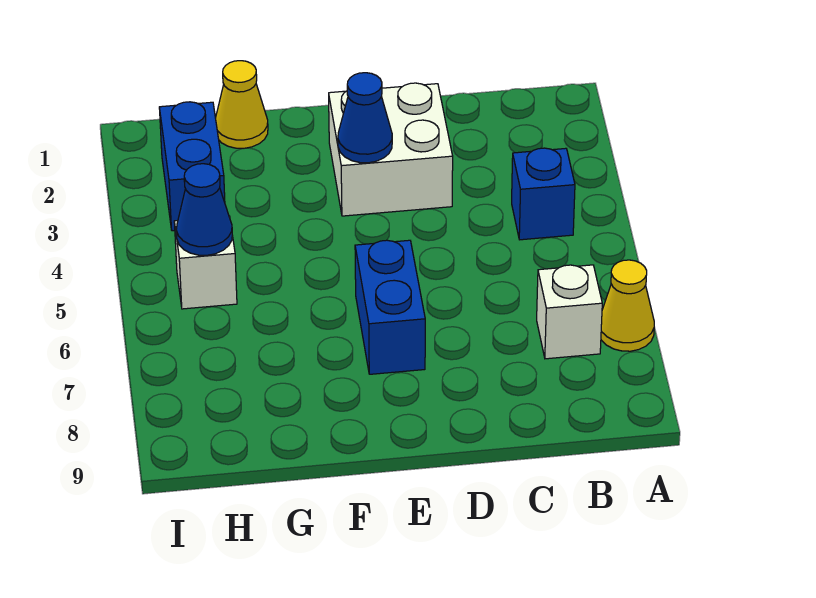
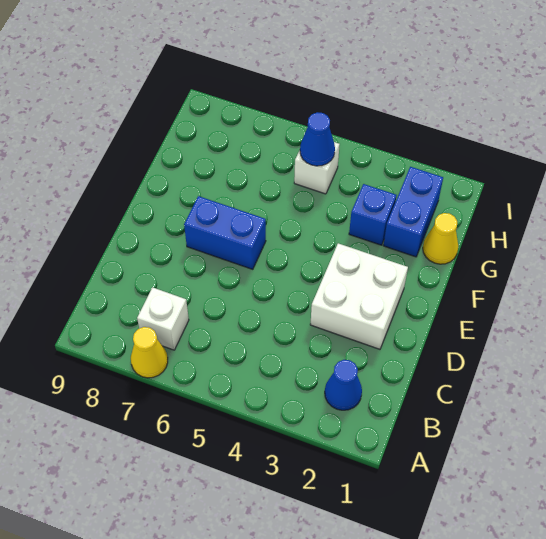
blue 1x1 brick [512,148,575,240] -> blue 1x1 brick moved to [349,184,396,245]
blue 1x1 cone [338,73,392,163] -> blue 1x1 cone moved to [325,360,362,410]
blue 1x2 brick [159,102,225,231] -> blue 1x2 brick turned to [383,167,443,257]

